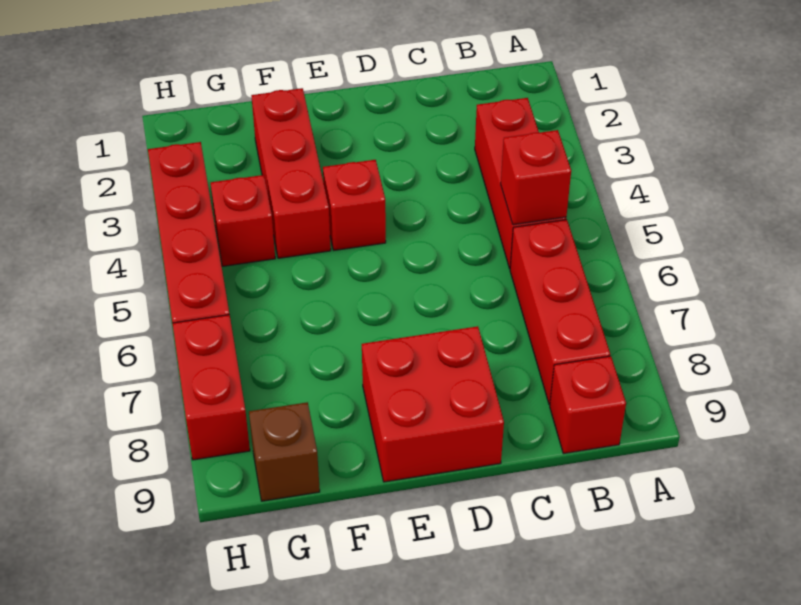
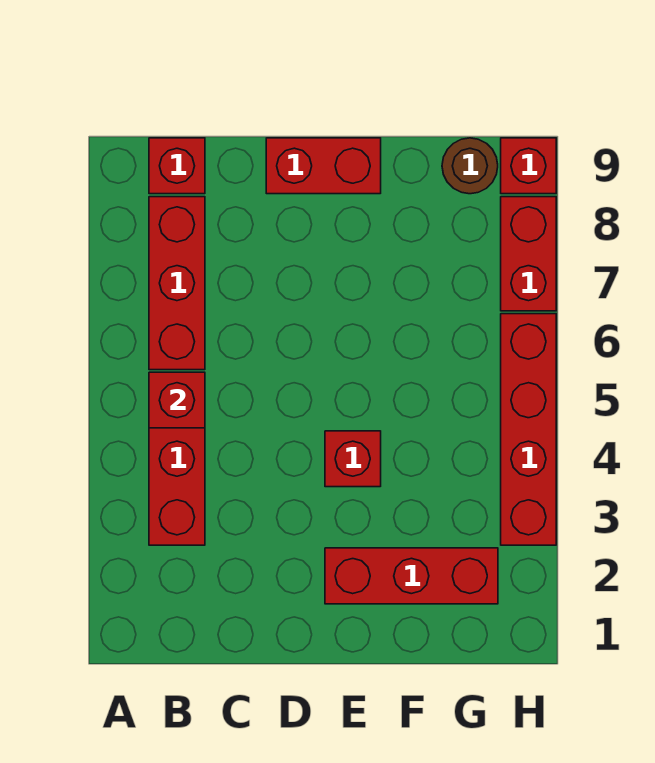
red 2x2 brick [362,326,504,482] -> red 1x2 brick [266,138,381,194]
red 1x3 brick [251,88,331,258] -> red 1x3 brick turned to [325,548,498,604]
red 1x1 brick [210,175,275,266] -> red 1x1 brick moved to [501,138,556,194]
brown 1x1 brick [249,402,320,501] -> brown 1x1 round brick [442,138,498,194]

